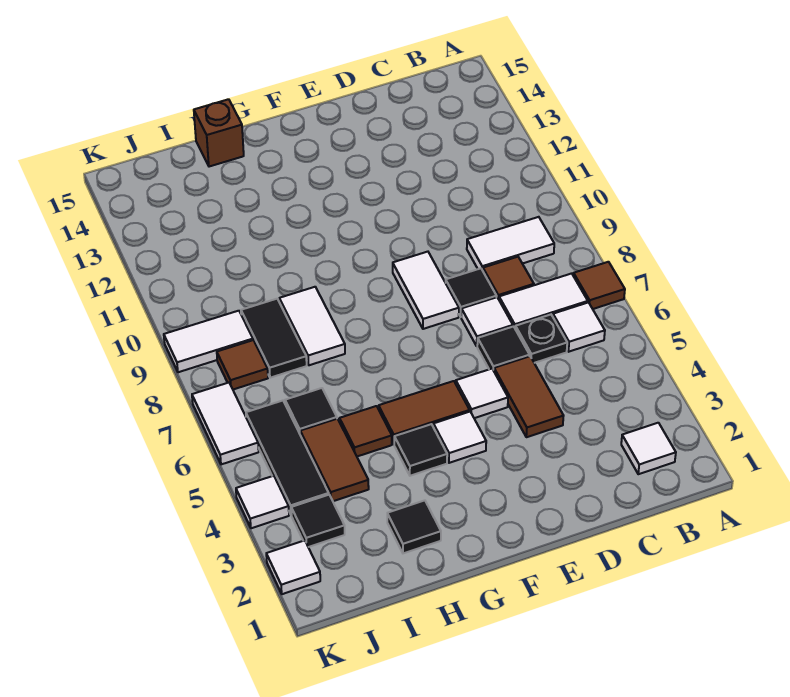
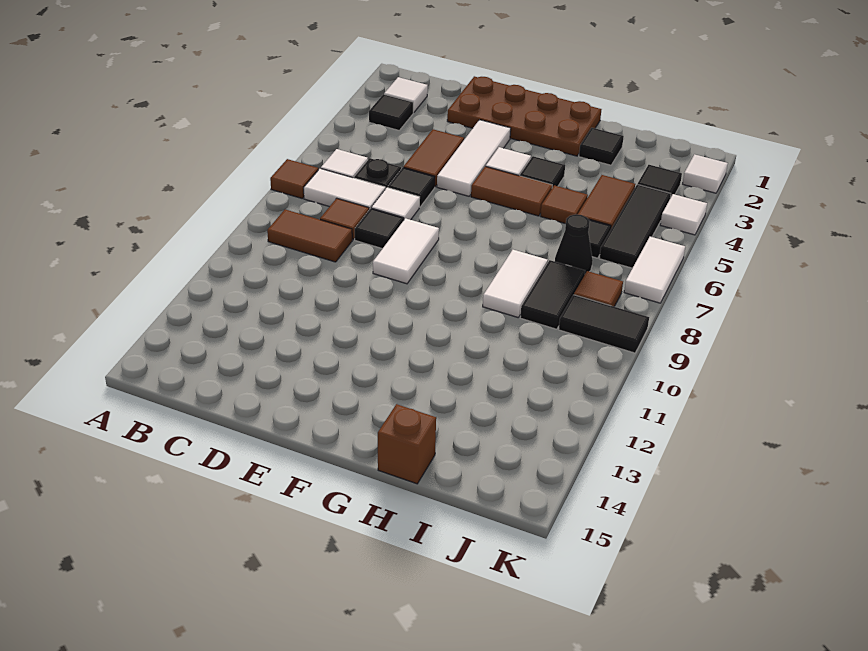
none -> black 1x1 tile [369,94,413,130]
white 1x2 tile [467,217,554,271] -> brown 1x2 tile [267,210,352,262]
none -> brown 2x4 plate [447,76,601,156]
white 1x1 tile [456,369,508,418] -> white 1x3 tile [437,120,511,196]
none -> black 1x1 cone [555,214,593,274]
white 1x2 tile [164,311,253,372] -> black 1x2 tile [559,295,649,353]

